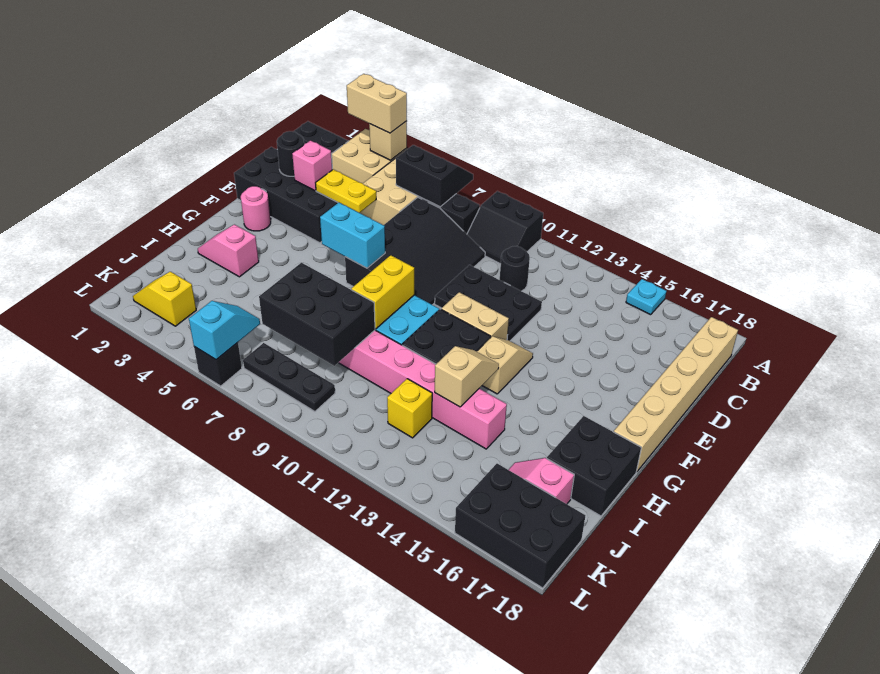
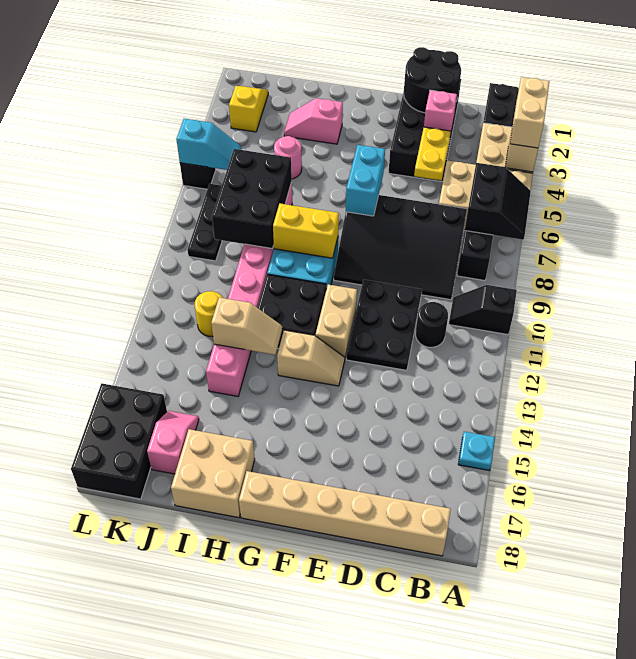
black 2x2 slope [467,191,543,264] -> black 1x2 slope [449,285,517,334]
black 1x1 round brick [277,131,304,176] -> black 2x2 round brick [404,47,461,113]
pink 1x1 round brick [241,186,271,231] -> pink 1x1 round brick moved to [274,136,302,179]
pink 1x2 slope [198,225,259,277] -> pink 1x2 slope turned to [284,98,343,144]
black 2x2 brick [547,416,641,516] -> tan 2x2 brick [171,429,255,518]
yellow 1x1 brick [387,379,432,438] -> yellow 1x1 round brick [195,291,223,336]

